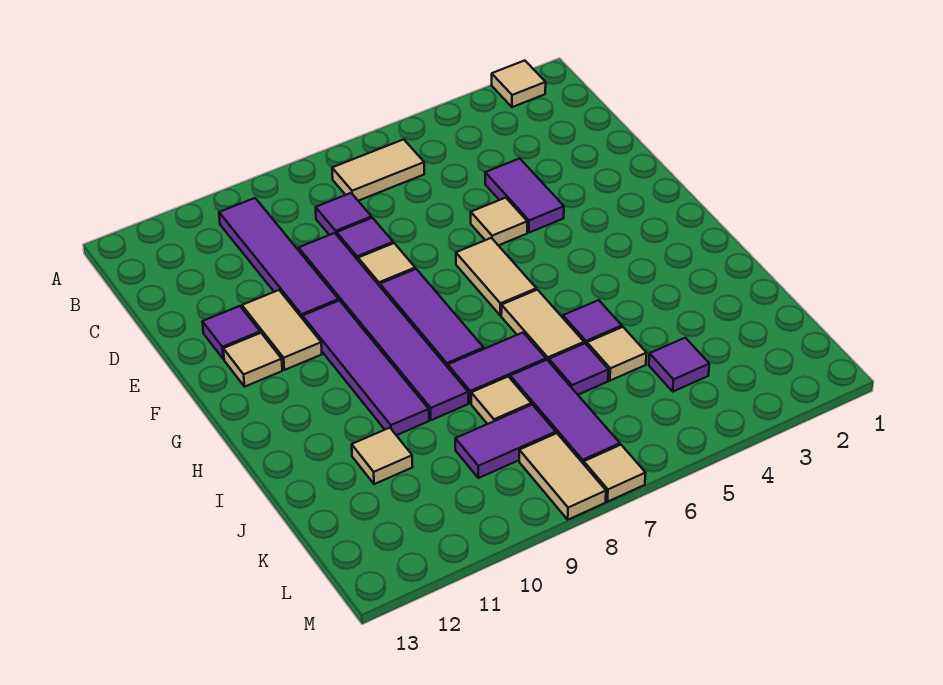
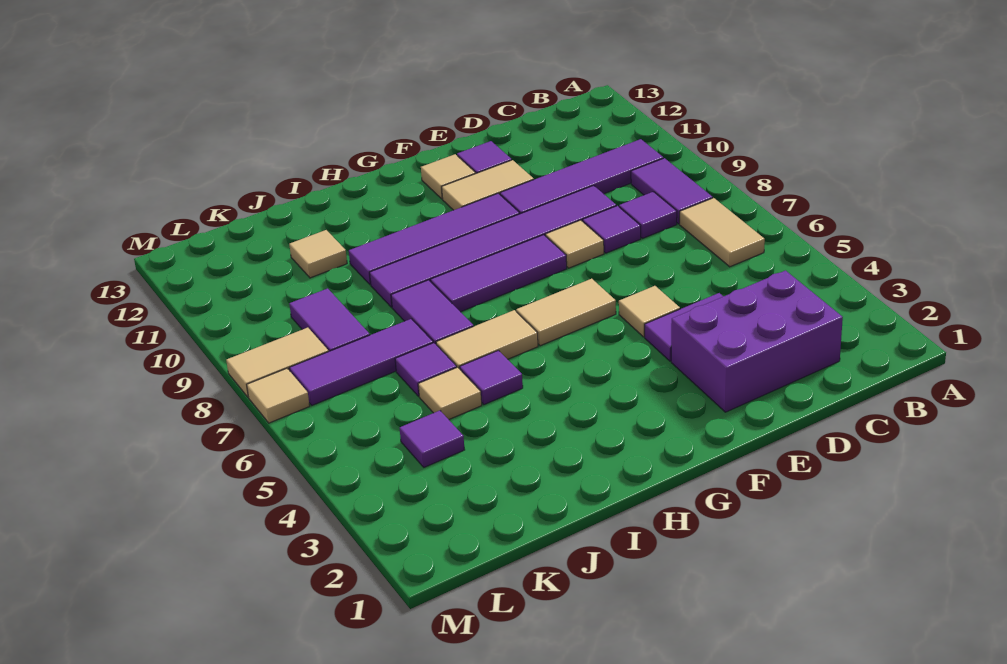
tan 1x1 tile [492,60,546,107] -> none
none -> purple 1x2 tile [631,158,713,224]
none -> purple 2x3 brick [671,271,843,412]
tan 1x1 tile [471,376,531,424] -> none

